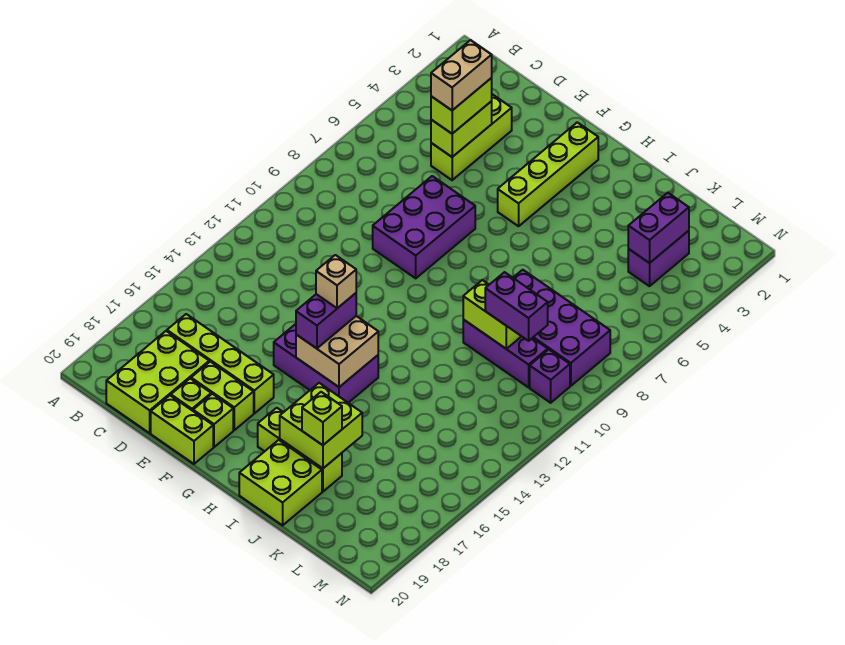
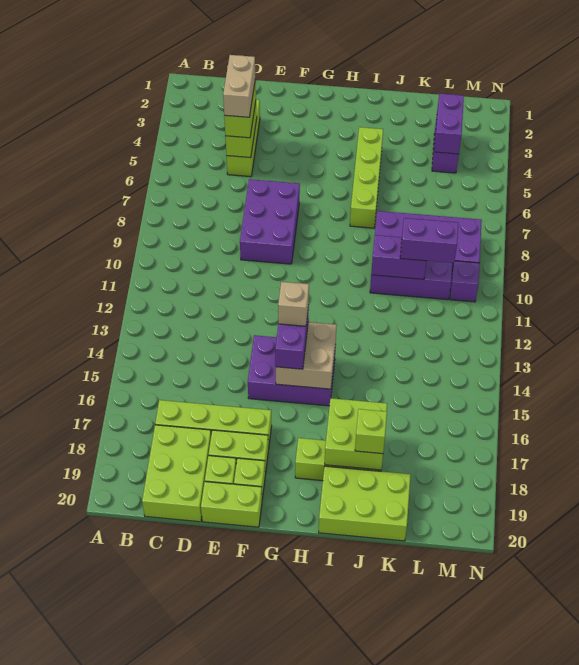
lime 1x4 brick [498,122,598,226] -> lime 1x4 brick moved to [350,127,383,228]
lime 2x2 brick [239,440,322,525] -> lime 2x3 brick [319,466,411,541]
lime 1x2 brick [463,280,521,349] -> purple 1x2 brick [371,235,426,279]

